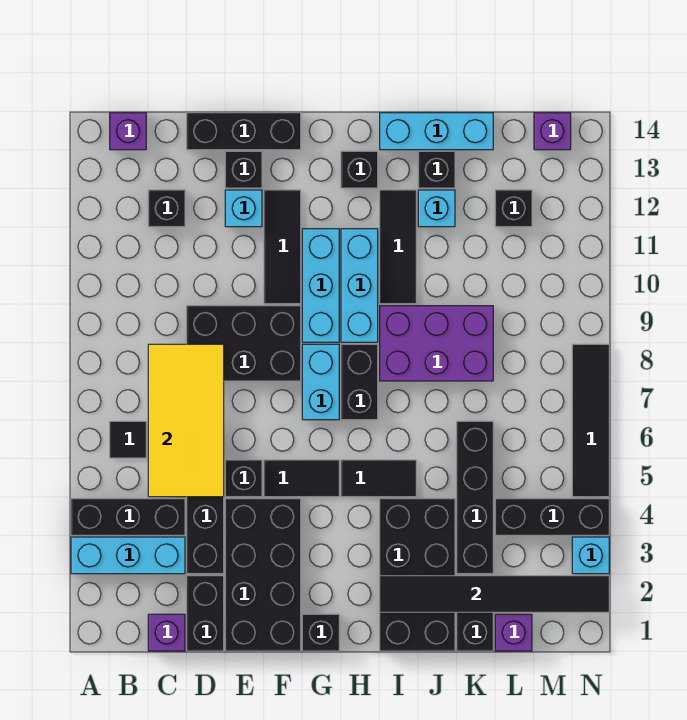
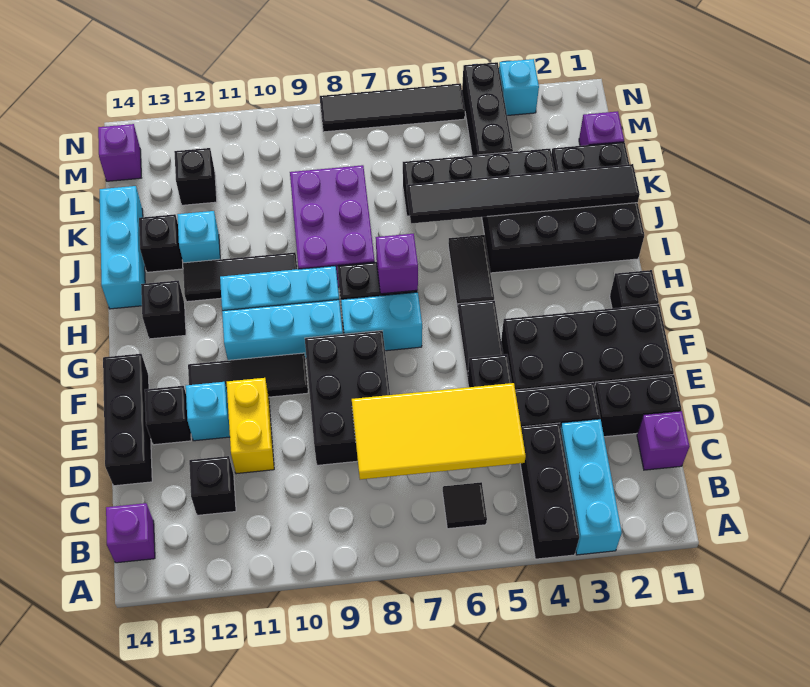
none -> yellow 1x2 brick [227,378,274,474]
none -> purple 1x1 brick [376,234,418,294]
black 1x6 tile [380,576,609,612] -> black 1x6 tile turned to [407,164,640,223]

